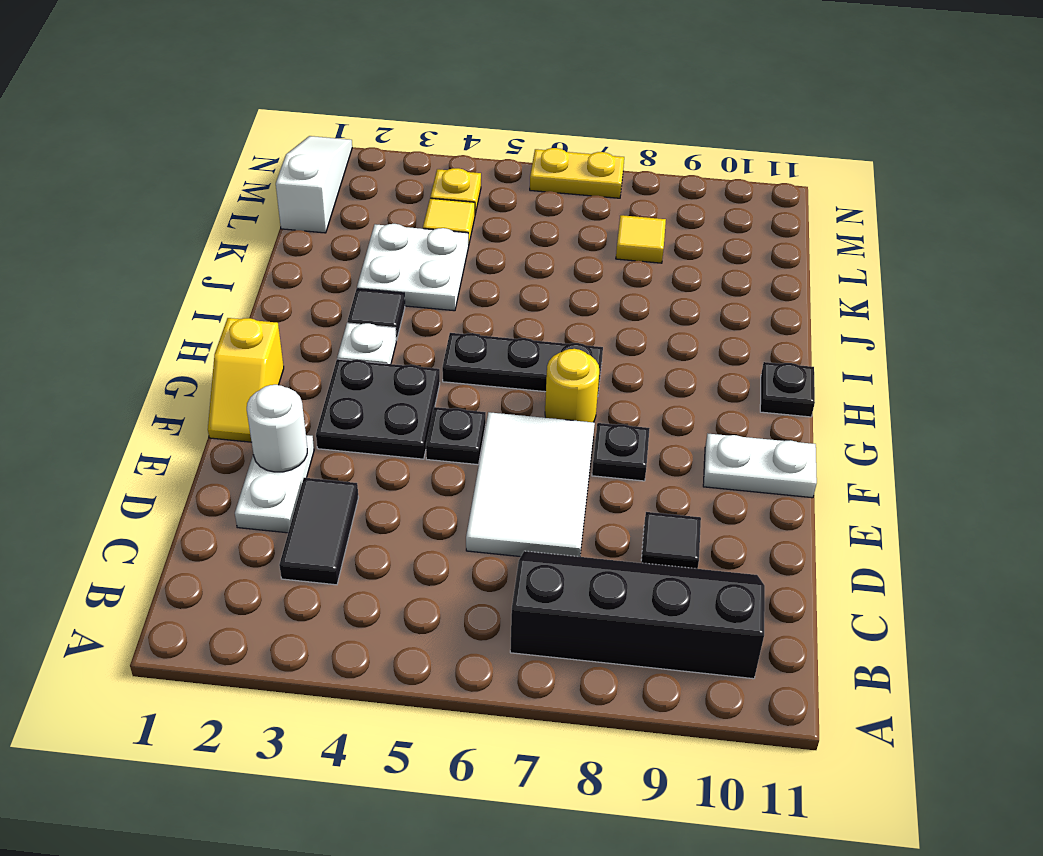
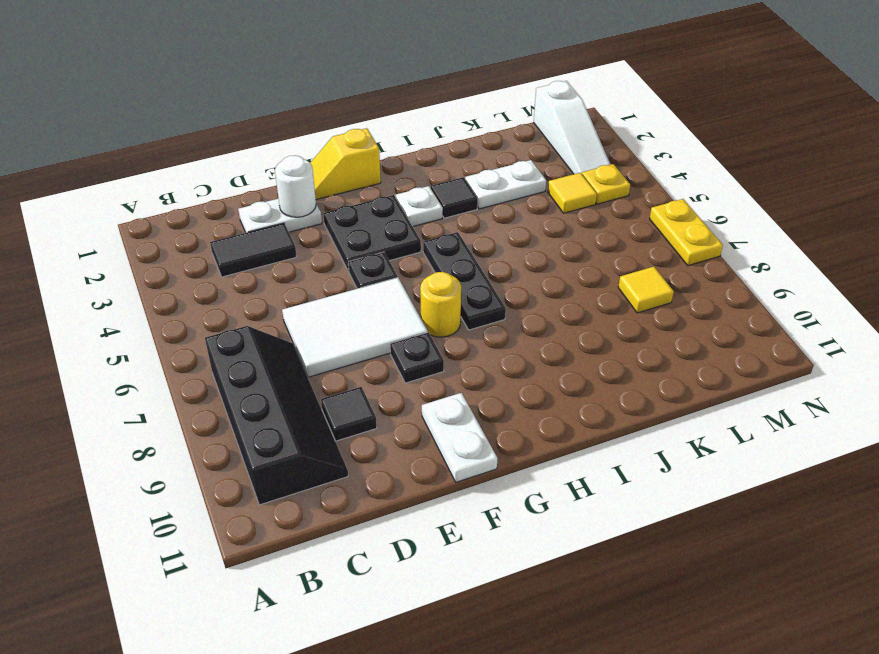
black 1x1 plate [760,362,815,417] -> none
white 2x2 plate [357,224,469,311] -> white 1x2 plate [465,160,546,209]
white 1x3 slope [276,136,352,233] -> white 1x3 slope turned to [534,81,610,174]

